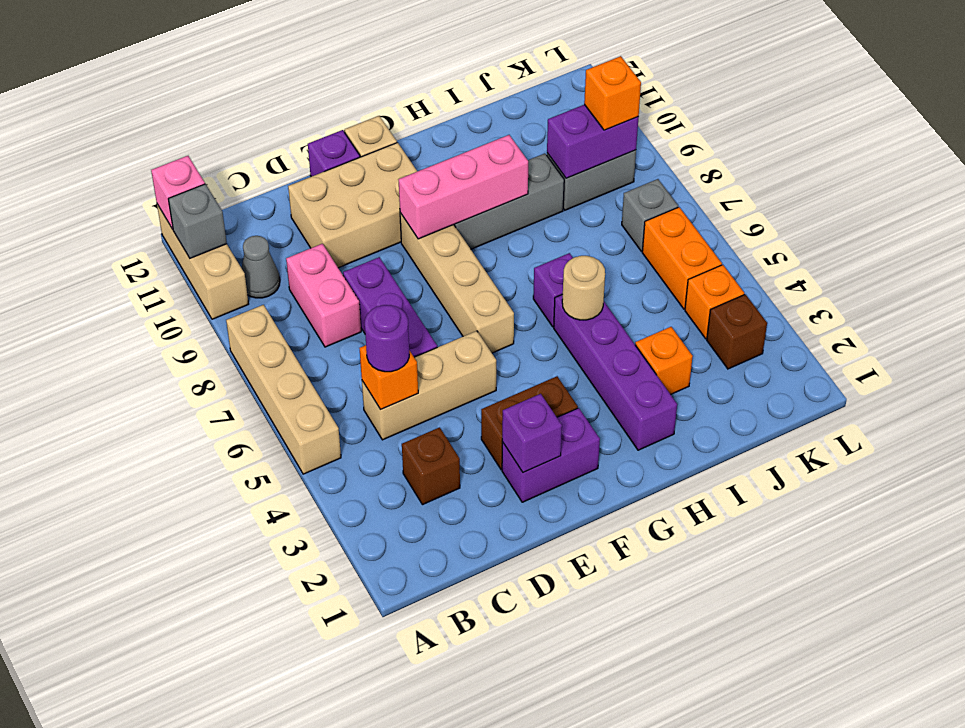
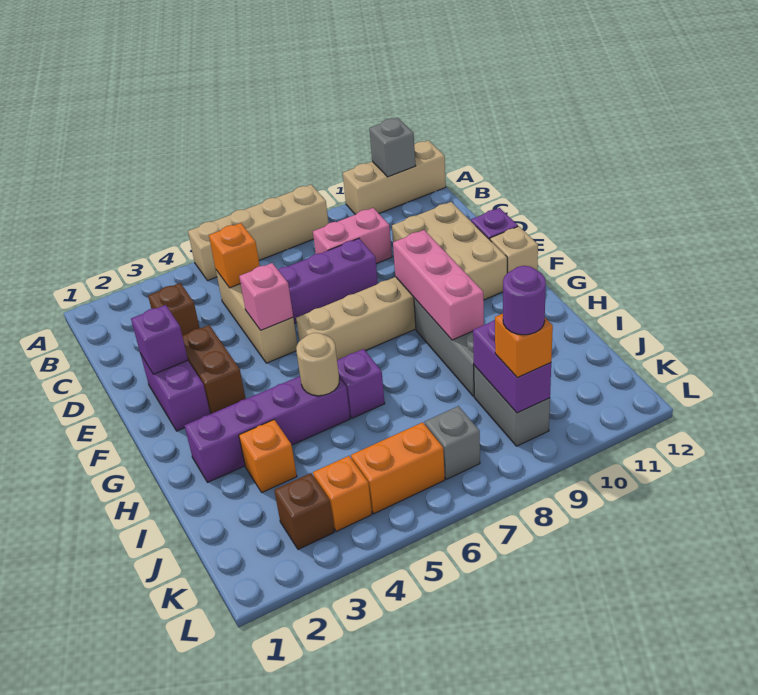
pink 1x1 brick [151,156,205,229] -> pink 1x1 brick moved to [239,263,293,330]
grey 1x1 cone [242,236,280,298] -> none
purple 1x1 round brick [365,305,409,372] -> purple 1x1 round brick moved to [503,266,546,335]

